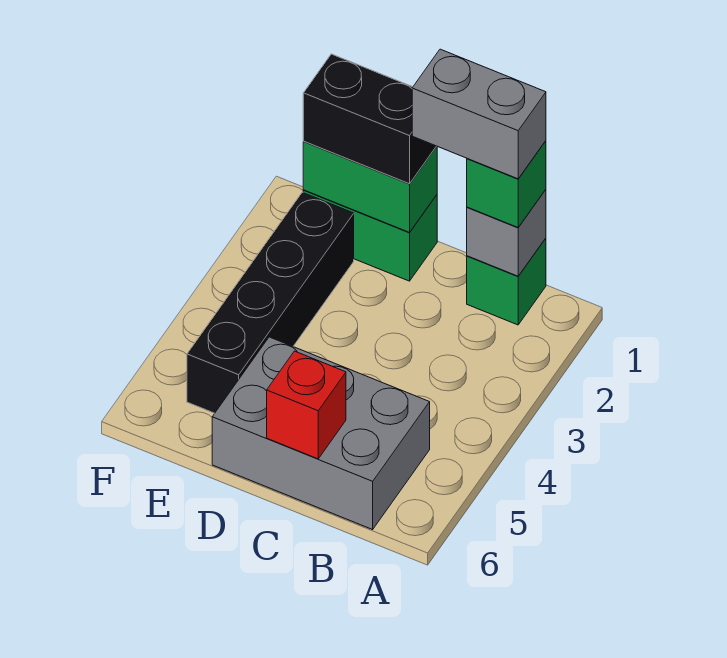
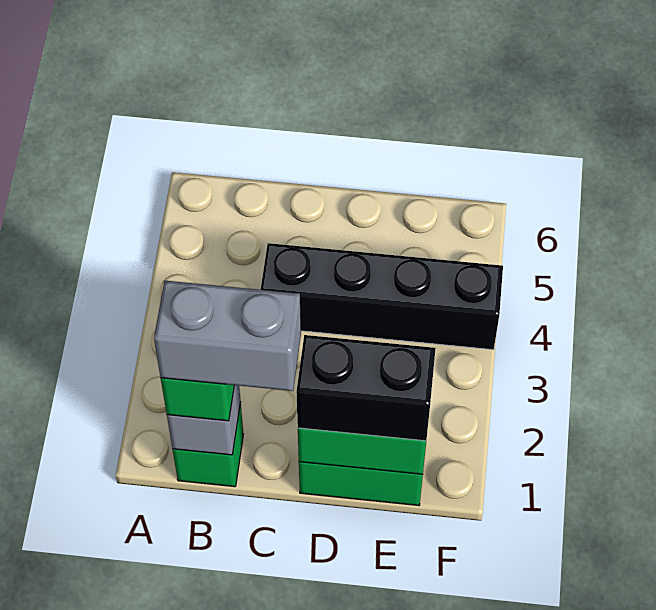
grey 2x3 brick [212,337,430,529] -> none
red 1x1 brick [267,351,346,459] -> none
black 1x4 brick [187,192,354,413] -> black 1x4 brick turned to [261,243,503,350]

